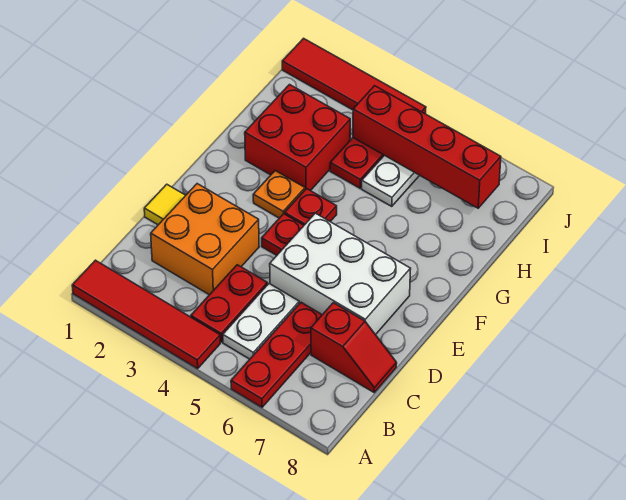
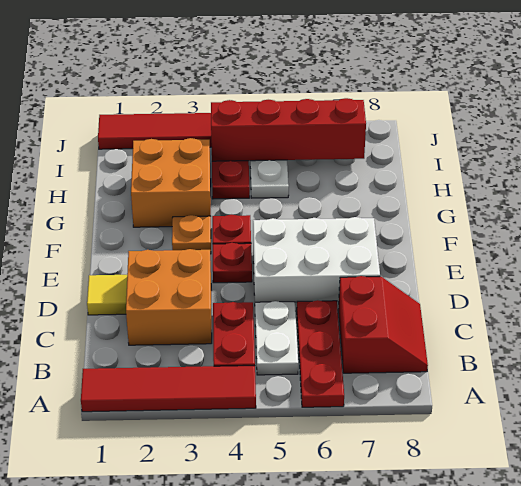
red 1x2 slope [311,303,397,392] -> red 2x2 slope [338,276,428,373]
red 2x2 brick [245,85,350,191] -> orange 2x2 brick [131,138,211,227]

